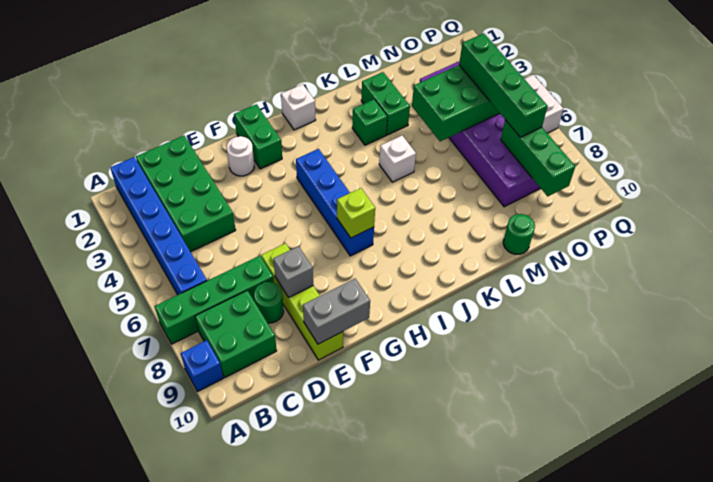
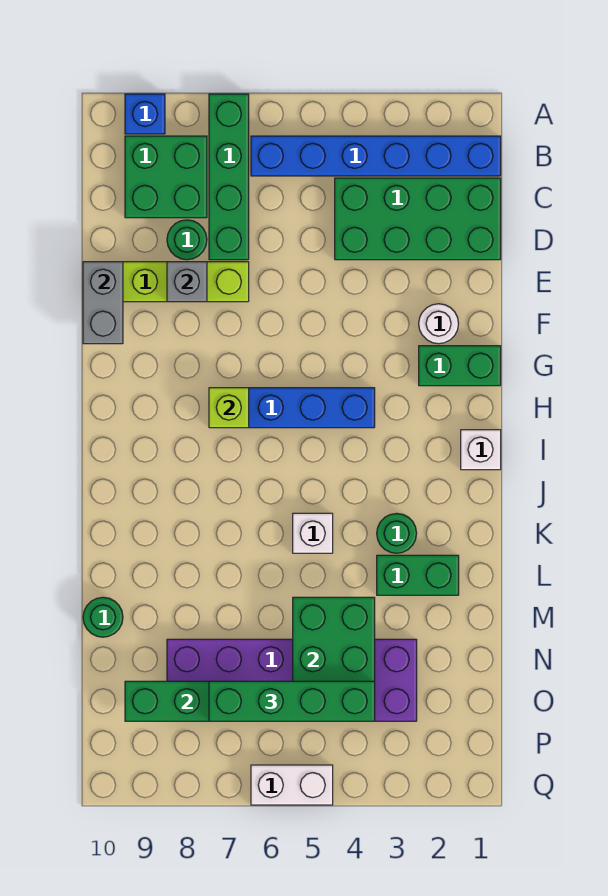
green 1x1 brick [352,99,388,145] -> green 1x1 round brick [377,513,417,553]

